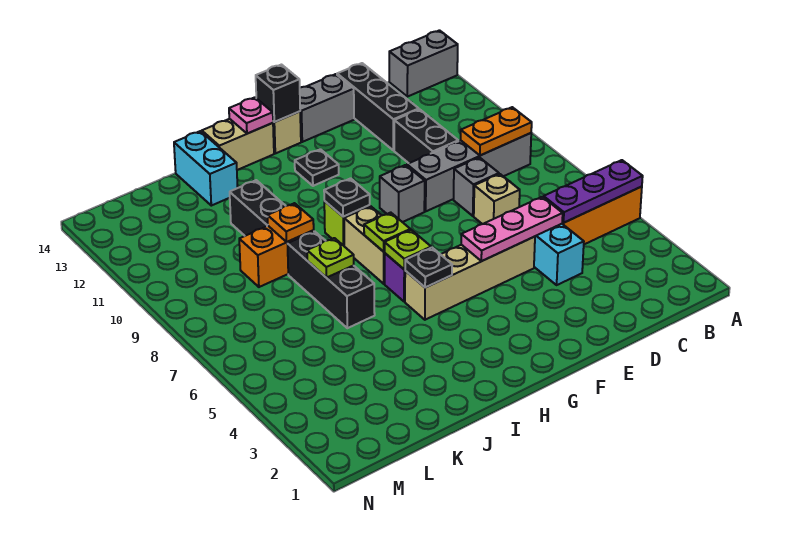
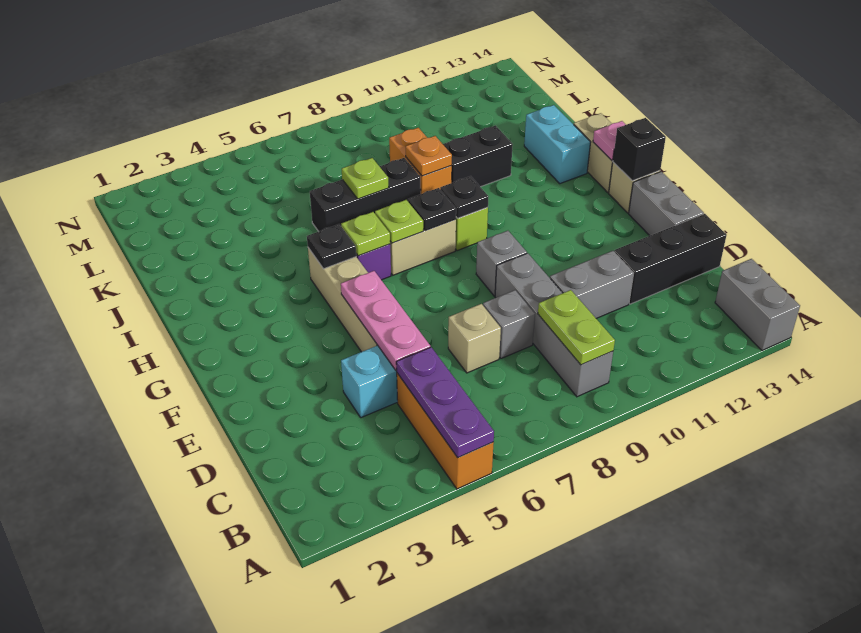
orange 1x2 plate [461,107,532,155] -> lime 1x2 plate [538,290,615,365]
black 1x2 brick [394,109,458,163] -> grey 1x2 brick [550,251,634,318]
black 1x1 plate [295,149,339,186] -> black 1x1 plate moved to [408,188,456,231]
cyan 1x2 brick [174,131,238,206] -> cyan 1x2 brick turned to [524,105,591,184]

